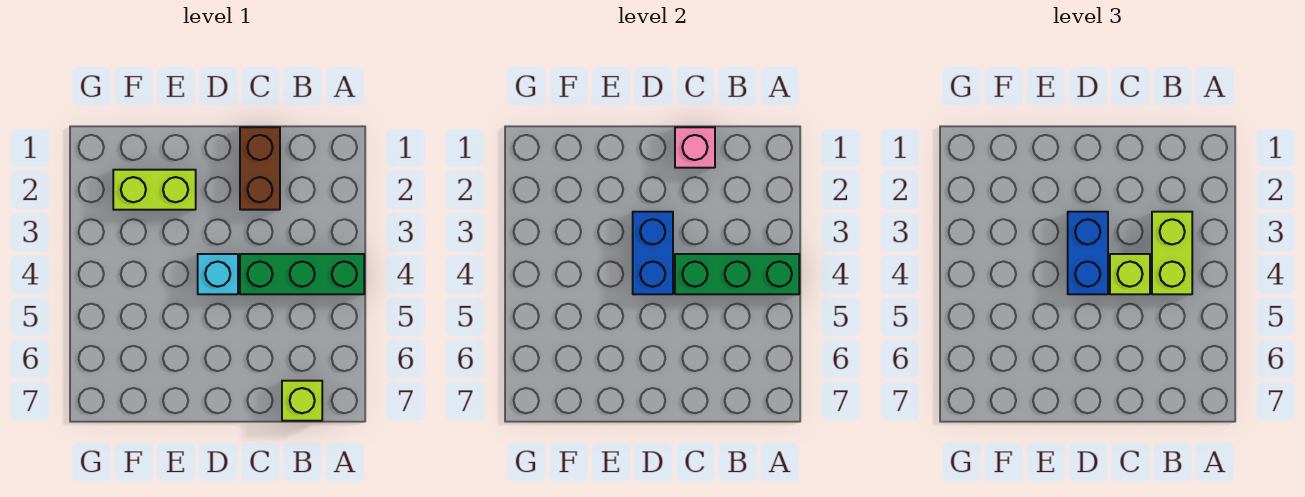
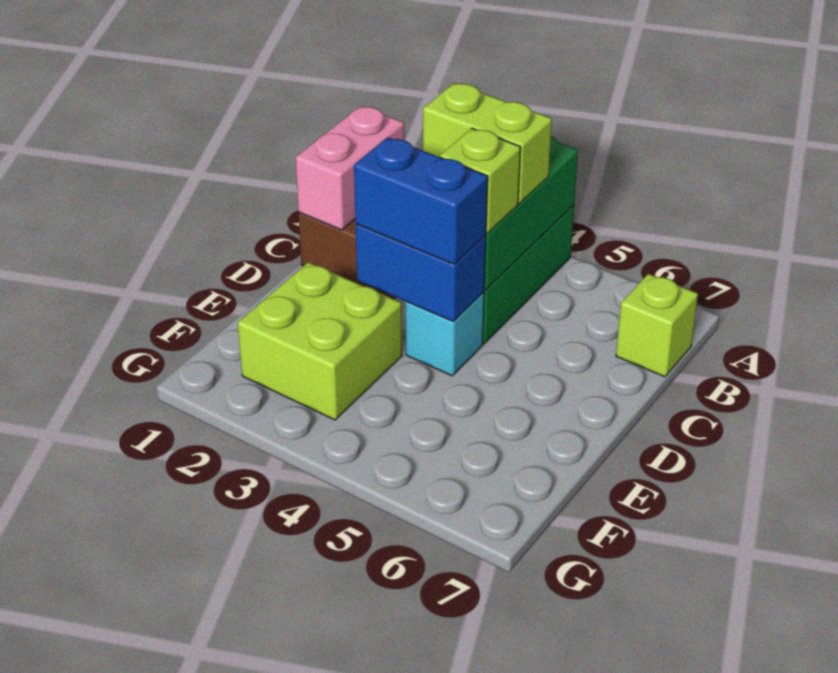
pink 1x1 brick [675,127,715,168] -> pink 1x2 brick [296,106,404,230]
lime 1x2 brick [113,170,196,210] -> lime 2x2 brick [238,262,402,420]

